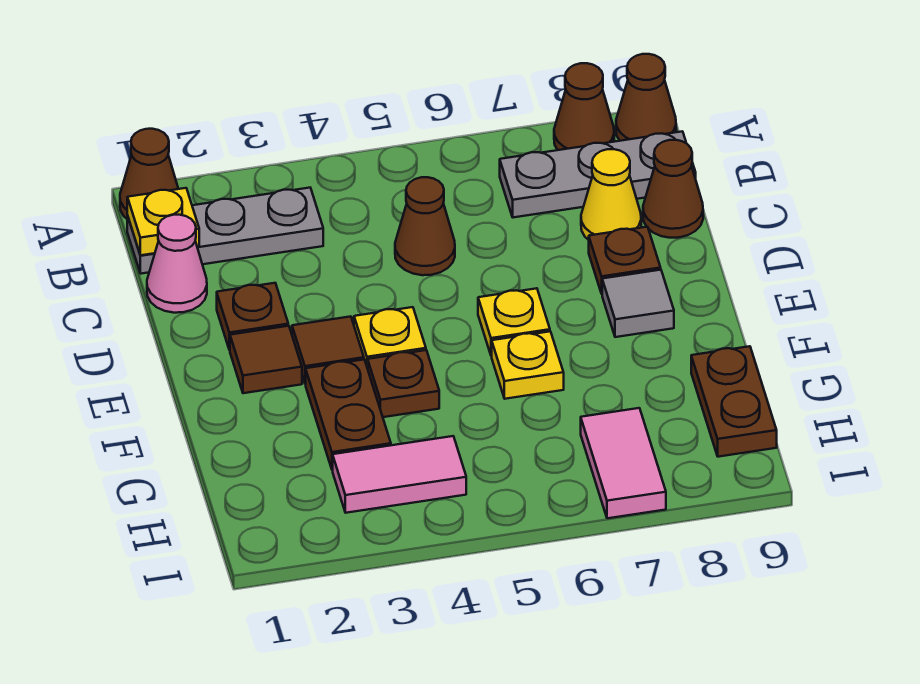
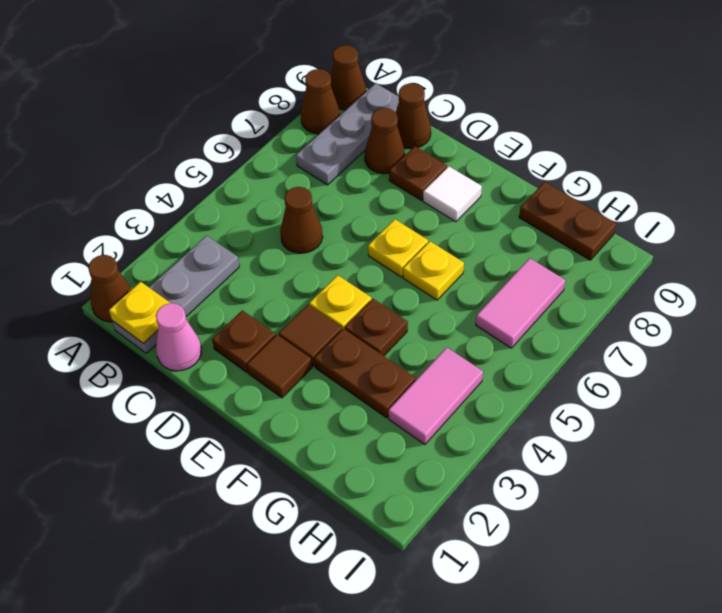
yellow 1x1 cone [581,149,641,240] -> brown 1x1 cone [365,108,405,174]
grey 1x1 tile [602,270,674,337] -> white 1x1 tile [423,166,482,222]
pink 1x2 tile [581,408,666,518] -> pink 1x2 tile turned to [476,258,565,348]

